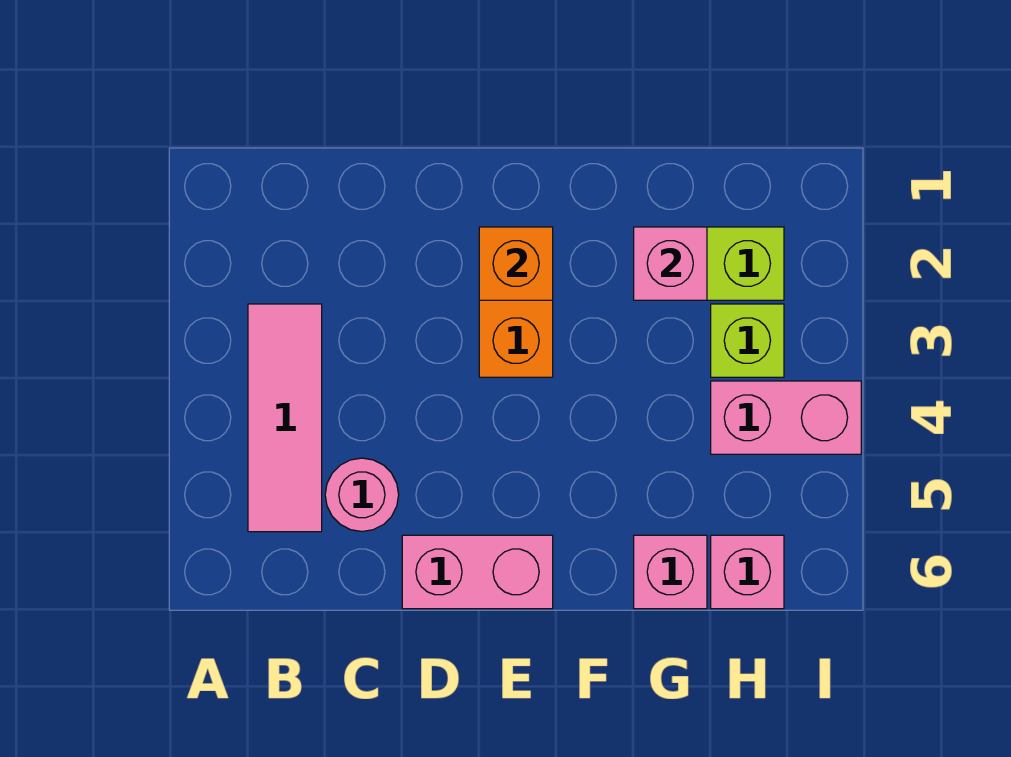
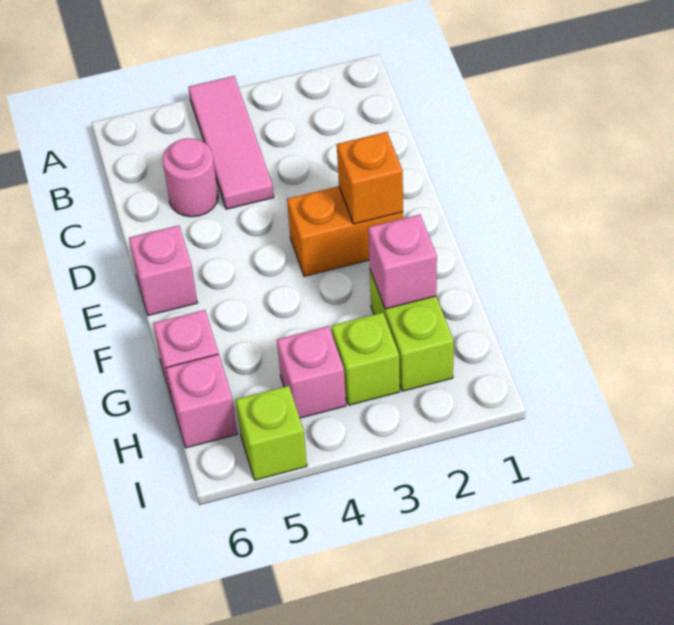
pink 1x3 tile [248,304,322,532] -> pink 1x3 tile turned to [188,76,274,209]
pink 1x2 brick [402,535,553,609] -> pink 1x1 brick [129,225,197,316]
pink 1x2 brick [711,381,861,454] -> pink 1x1 brick [277,326,346,418]
none -> lime 1x1 brick [236,386,307,480]

